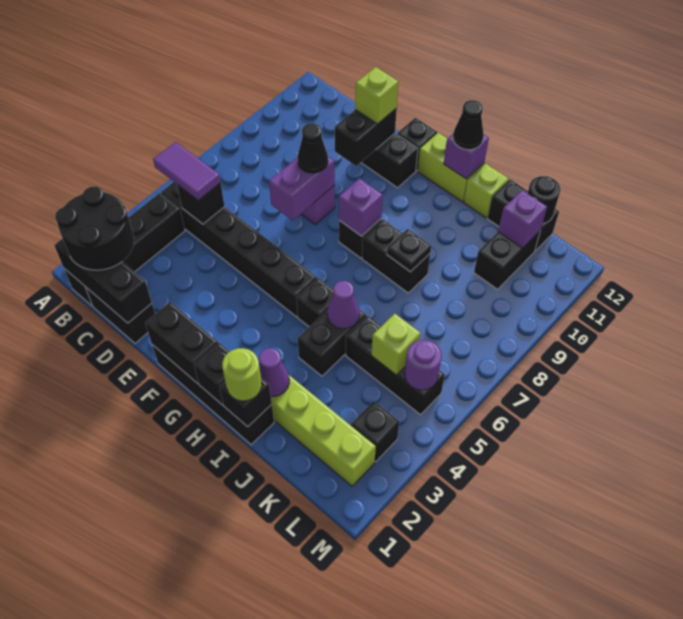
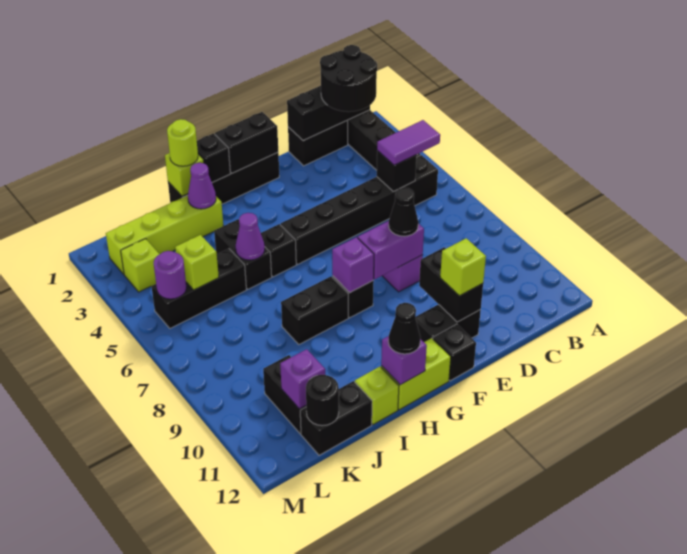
purple 1x2 brick [269,157,335,221] -> purple 1x2 brick turned to [358,221,424,279]
black 1x1 brick [219,378,272,427] -> lime 1x1 brick [165,153,204,196]
black 1x1 plate [387,229,431,272] -> none
black 1x1 brick [351,401,399,462] -> lime 1x1 brick [121,239,159,292]

